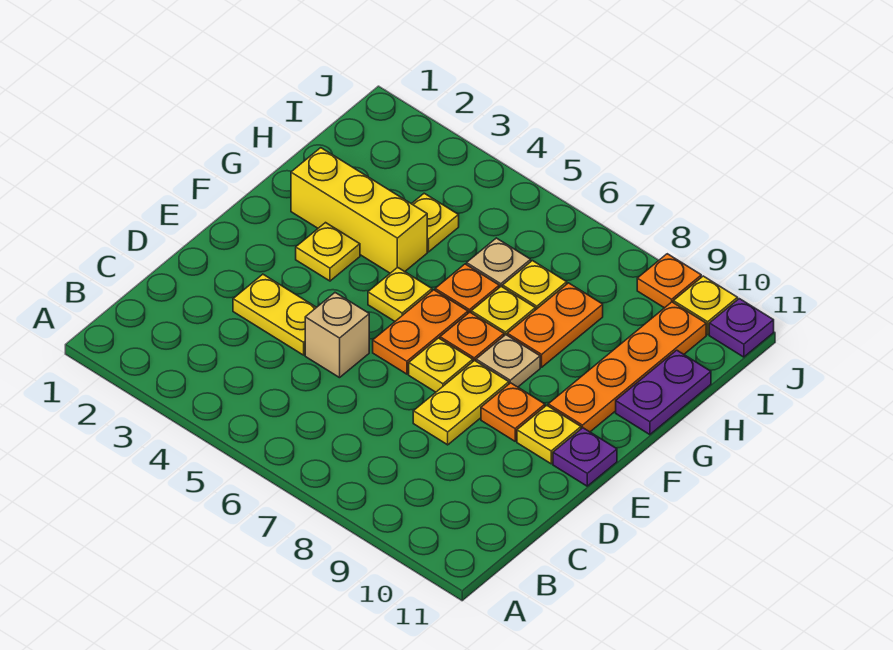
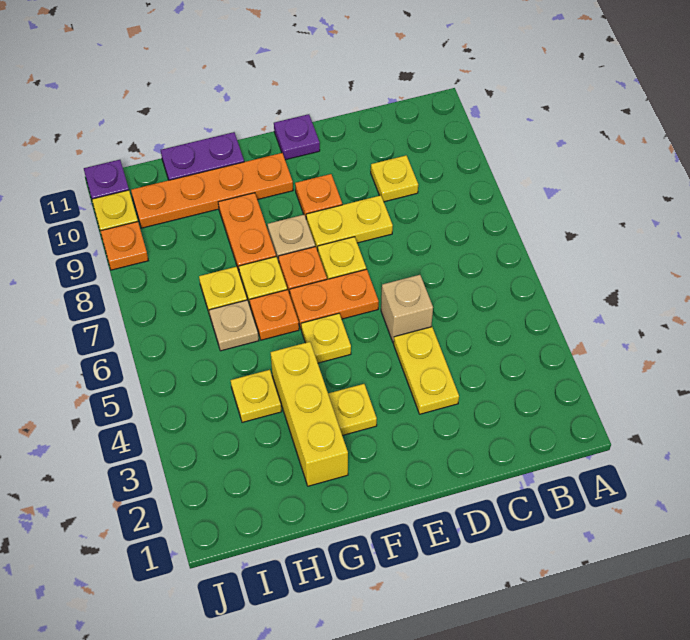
yellow 1x1 plate [517,405,581,464] -> yellow 1x1 plate moved to [371,156,418,202]
orange 1x2 plate [507,283,603,367] -> orange 1x2 plate turned to [218,193,276,271]

